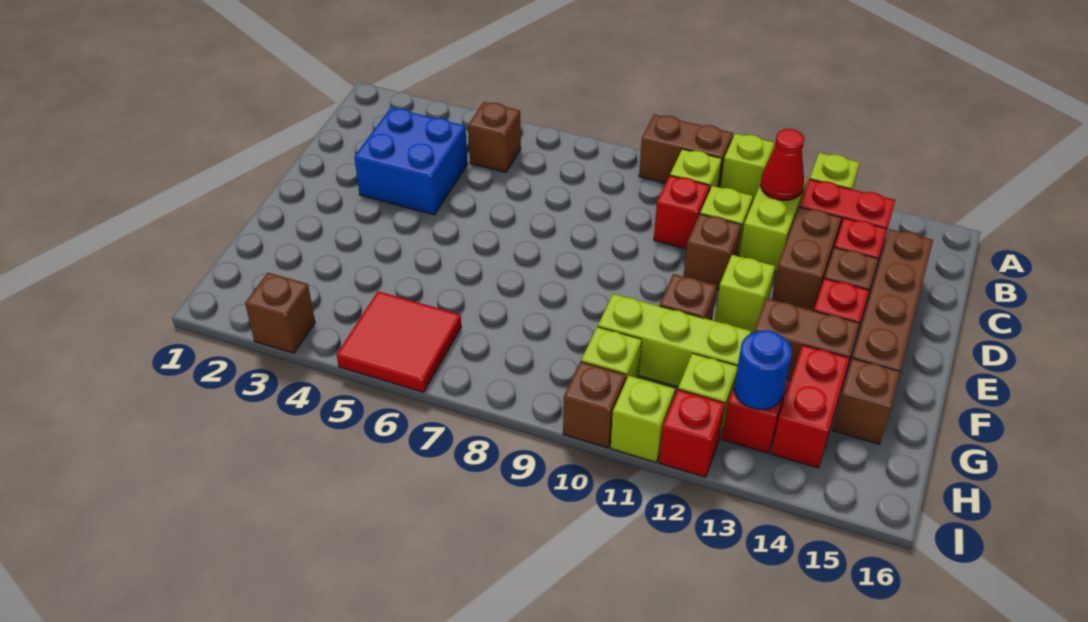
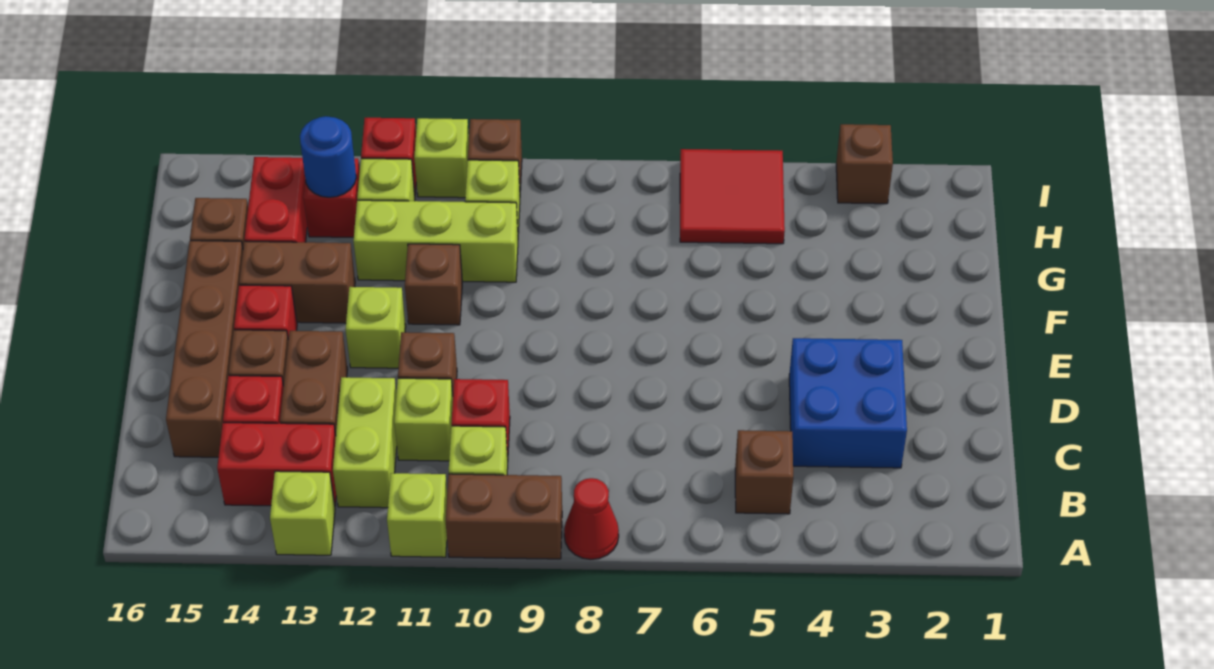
red 1x1 cone [761,129,804,201] -> red 1x1 cone moved to [564,478,619,559]

